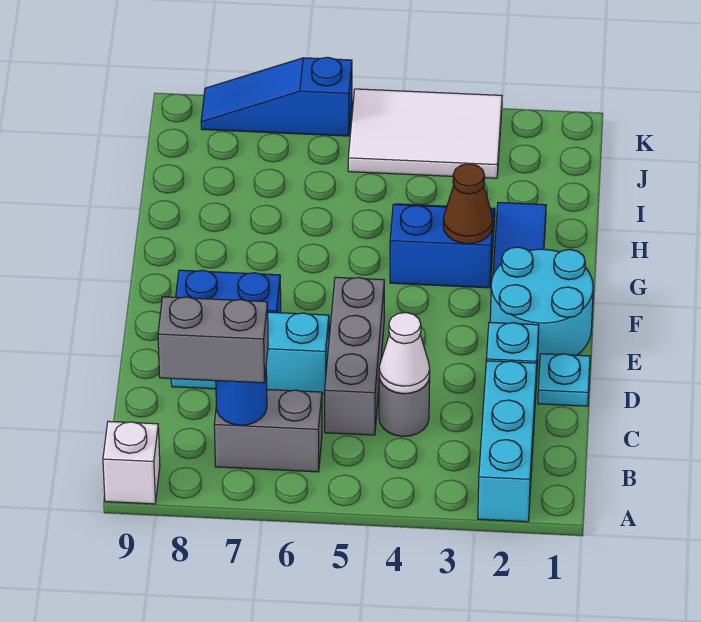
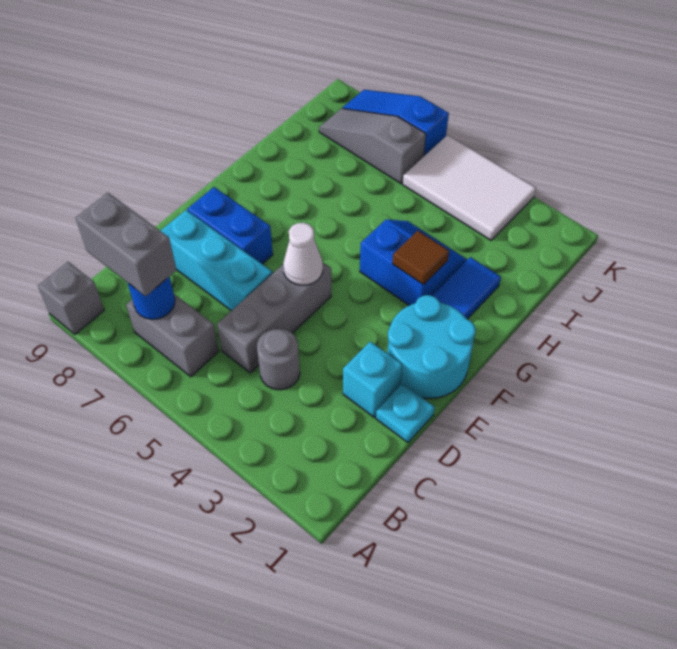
cyan 1x3 brick [478,361,537,522] -> none
white 1x1 brick [103,421,160,504] -> grey 1x1 brick [38,262,104,334]
white 1x1 cone [379,312,430,393] -> white 1x1 cone moved to [283,223,323,285]
brown 1x1 cone [443,164,493,244] -> brown 1x1 tile [392,231,449,285]
none -> grey 1x3 slope [319,108,426,184]

